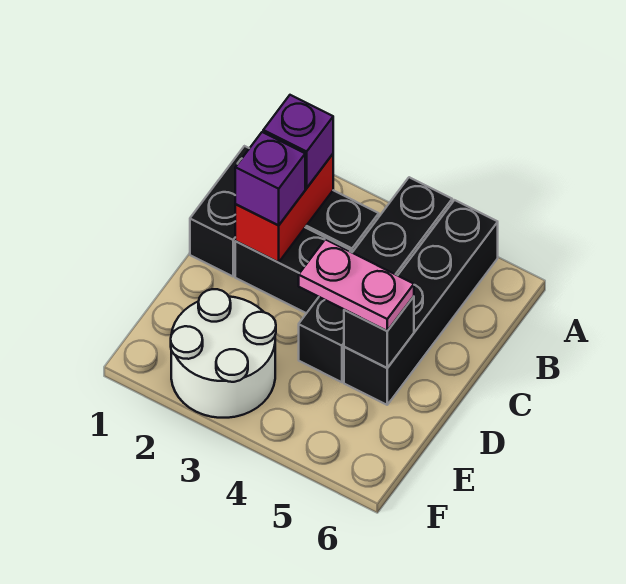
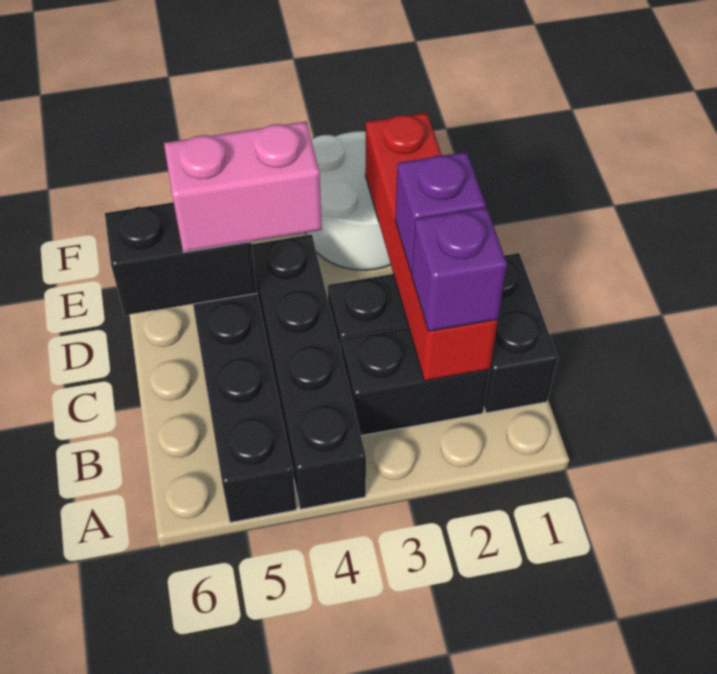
red 1x2 brick [235,154,333,262] -> red 1x4 brick [365,113,498,381]
pink 1x2 plate [299,239,414,331] -> pink 1x2 brick [164,122,322,252]
black 1x1 brick [344,297,414,368] -> black 1x2 brick [105,202,257,315]

